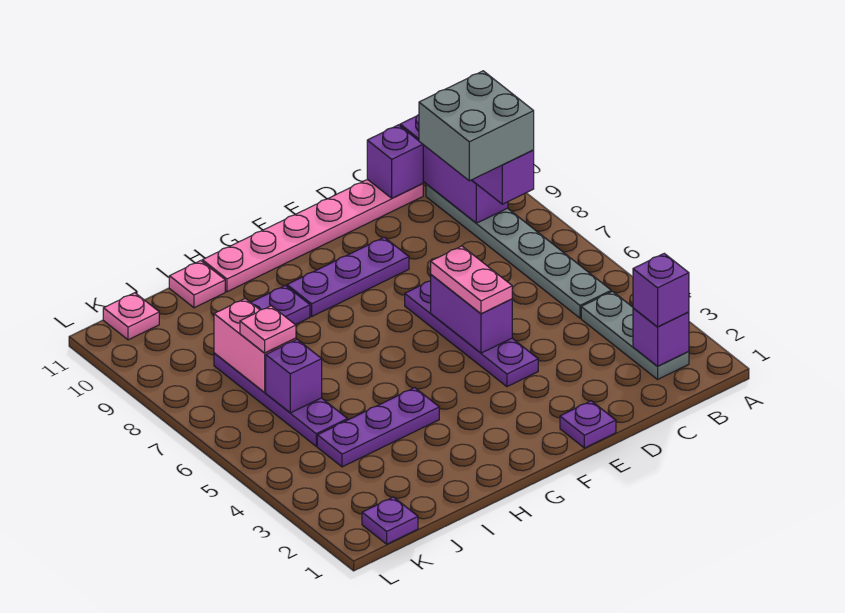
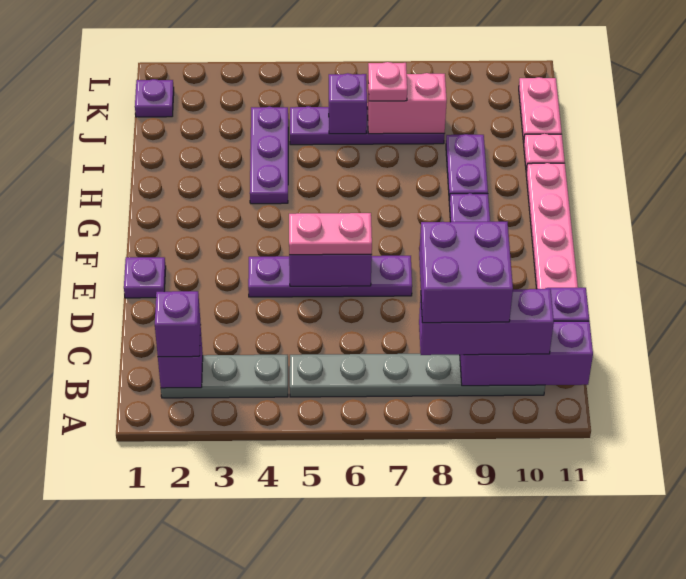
grey 2x2 brick [419,71,534,181] -> purple 2x2 brick [419,221,513,323]
pink 1x1 plate [103,293,159,340] -> pink 1x2 plate [519,77,562,143]

